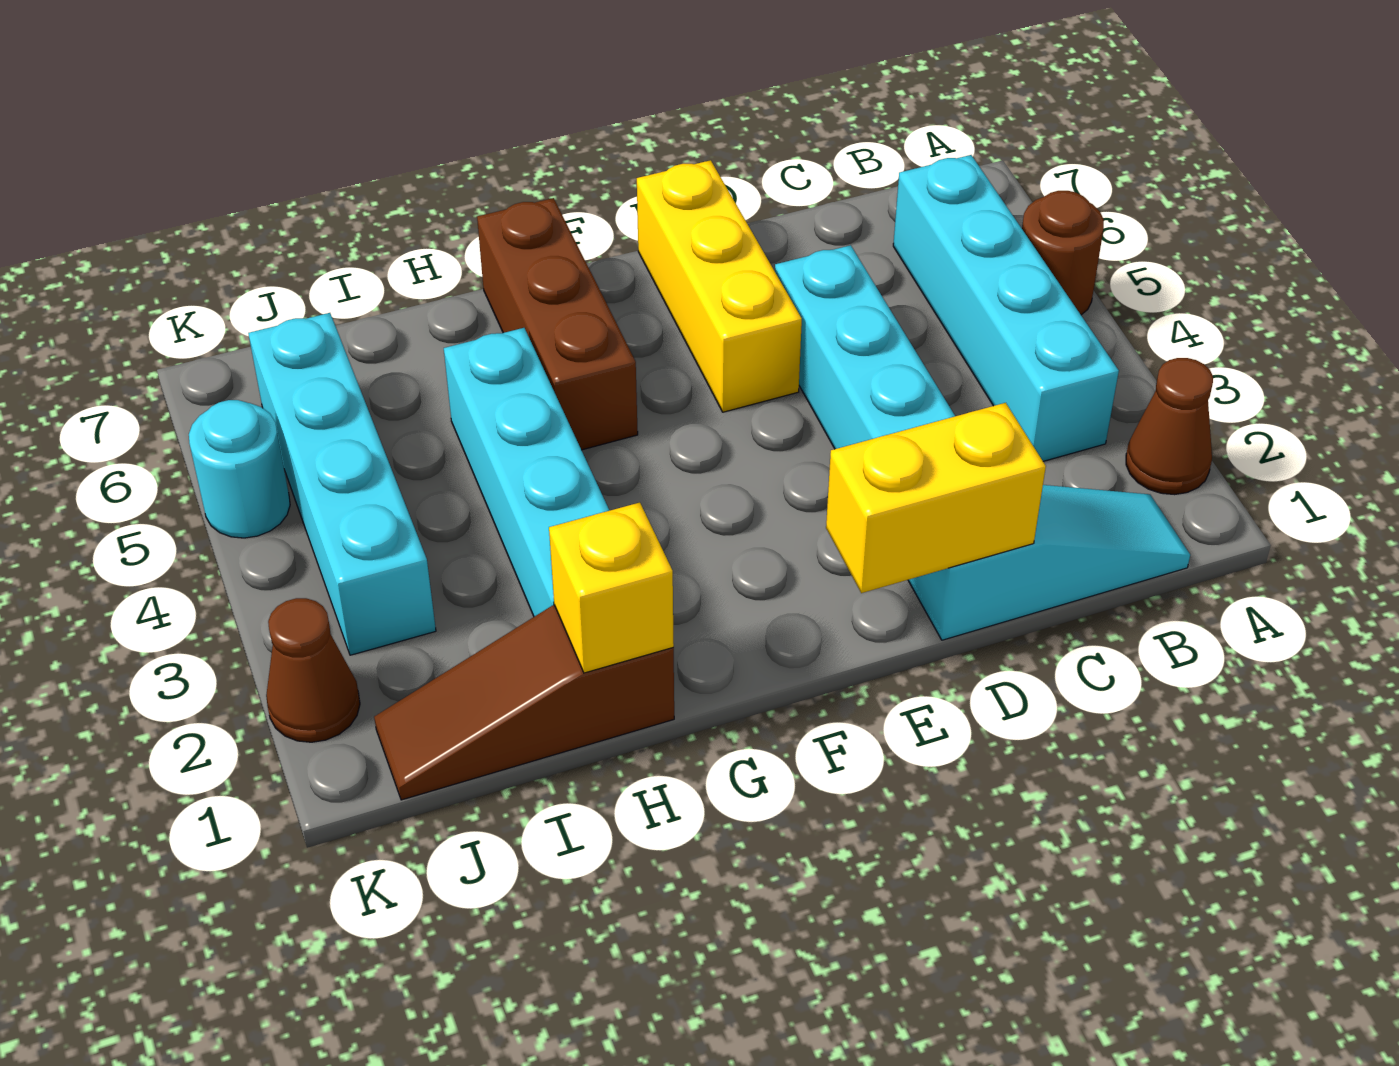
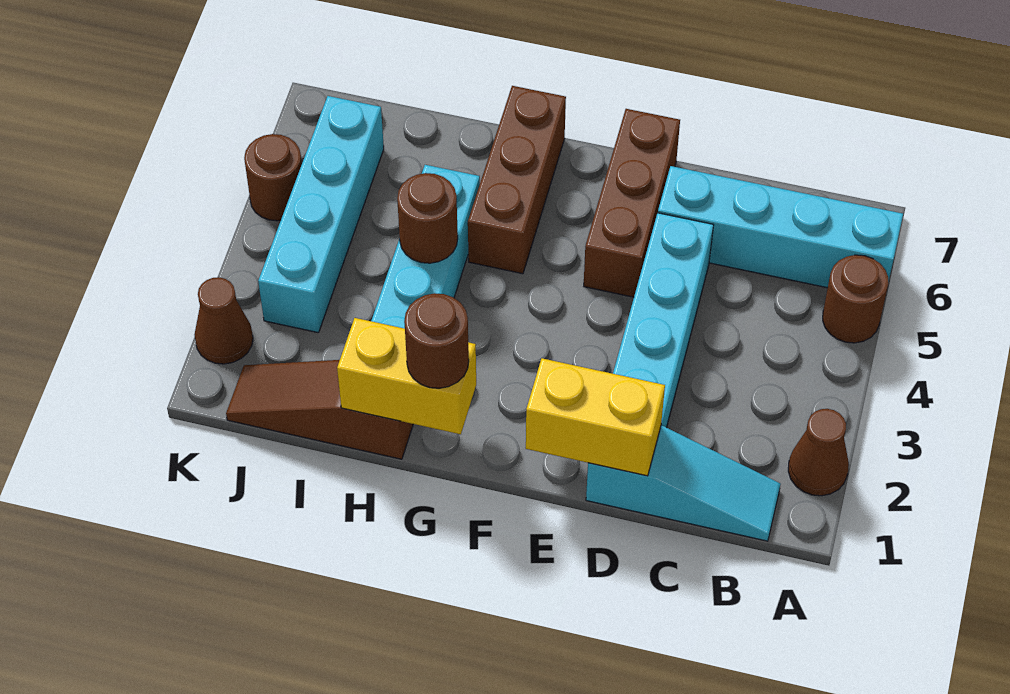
cyan 1x4 brick [893,155,1119,461] -> cyan 1x4 brick turned to [658,166,903,288]
yellow 1x3 brick [637,160,802,412] -> brown 1x3 brick [584,109,680,297]
none -> brown 1x1 round brick [404,293,469,388]
yellow 1x1 brick [549,503,674,673] -> yellow 1x2 brick [337,318,476,434]
none -> brown 1x1 round brick [397,173,458,263]
cyan 1x1 round brick [189,400,290,538] -> brown 1x1 round brick [244,134,302,221]

